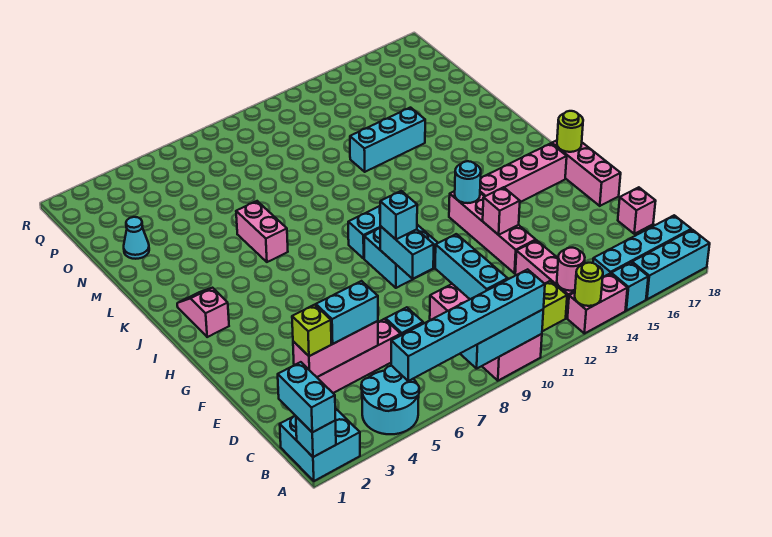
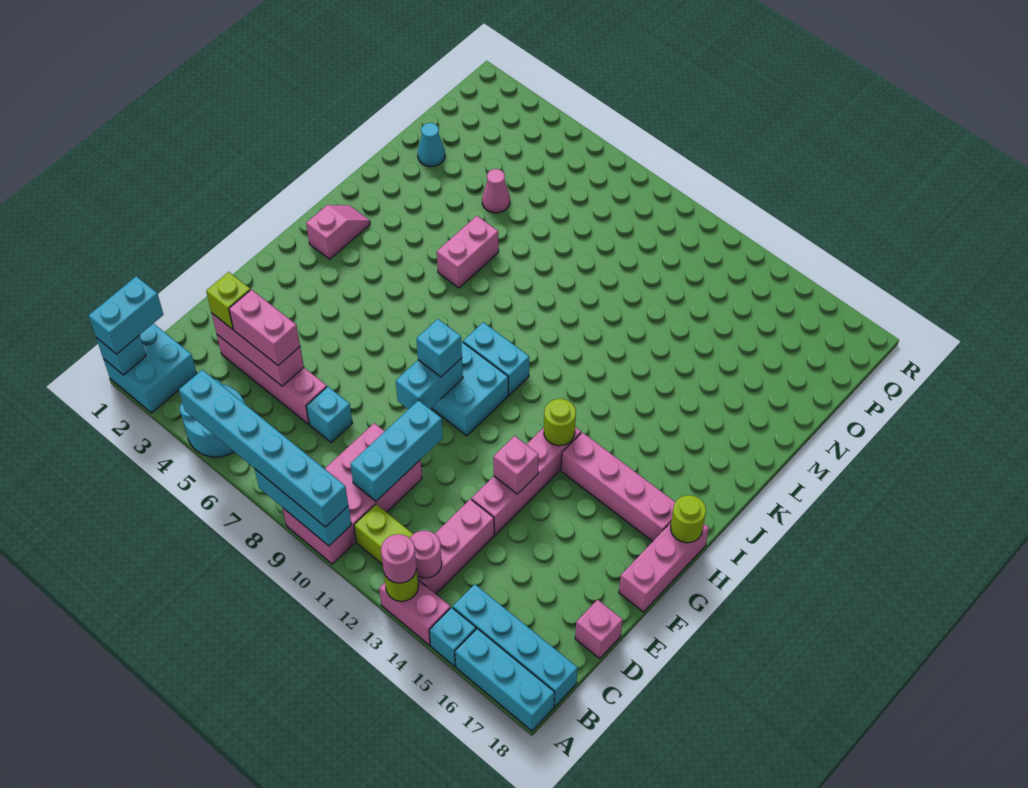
none -> pink 1x1 round brick [381,534,417,583]
cyan 1x2 brick [316,281,378,344] -> pink 1x2 brick [229,290,300,365]
cyan 1x1 round brick [455,161,481,203] -> lime 1x1 round brick [544,399,576,446]
cyan 1x3 brick [350,108,425,172] -> none
none -> pink 1x1 cone [482,169,510,213]

